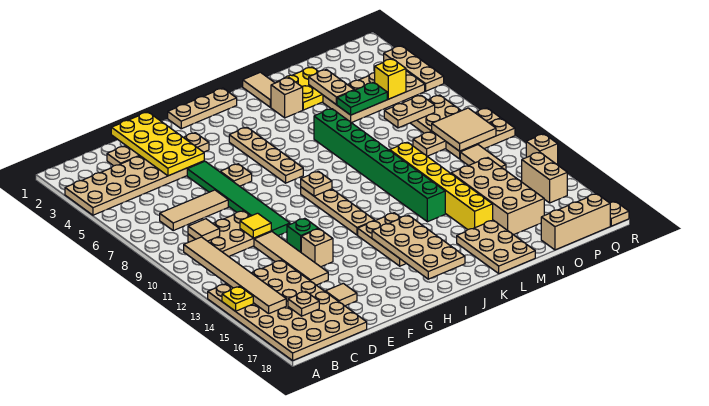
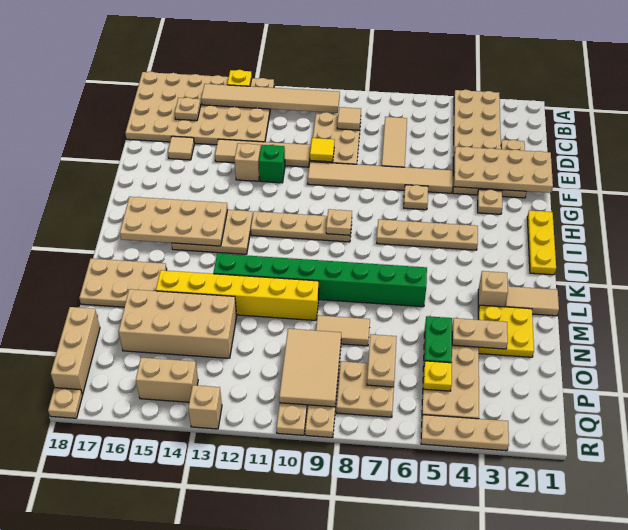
yellow 2x4 plate [111,112,204,176] -> tan 2x4 plate [454,147,553,193]
green 1x6 tile [187,161,290,236] -> tan 1x6 tile [308,162,453,193]
tan 1x3 plate [168,88,237,129] -> yellow 1x3 plate [527,211,556,275]
yellow 1x1 brick [375,59,406,99] -> yellow 1x1 plate [423,361,452,391]
tan 2x2 tile [432,108,496,151] -> tan 2x3 tile [279,329,341,407]
tan 1x2 tile [460,145,506,170] -> tan 1x2 tile moved to [316,315,370,346]

